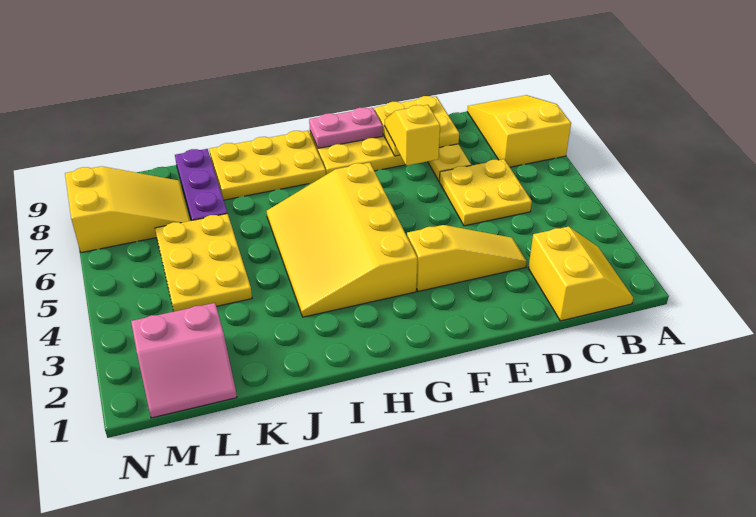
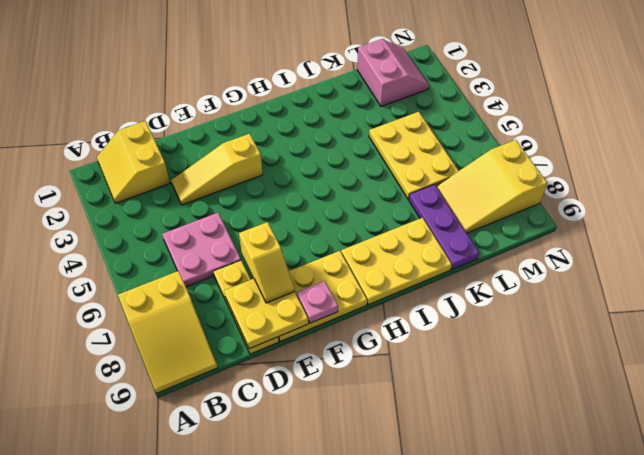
yellow 2x2 plate [439,159,532,226] -> pink 2x2 plate [162,213,241,287]
pink 1x2 plate [309,108,383,148] -> pink 1x1 plate [297,281,338,323]
yellow 3x4 slope [267,163,417,317] -> none
pink 2x2 slope [131,303,237,418] -> pink 2x2 slope turned to [357,39,429,106]

